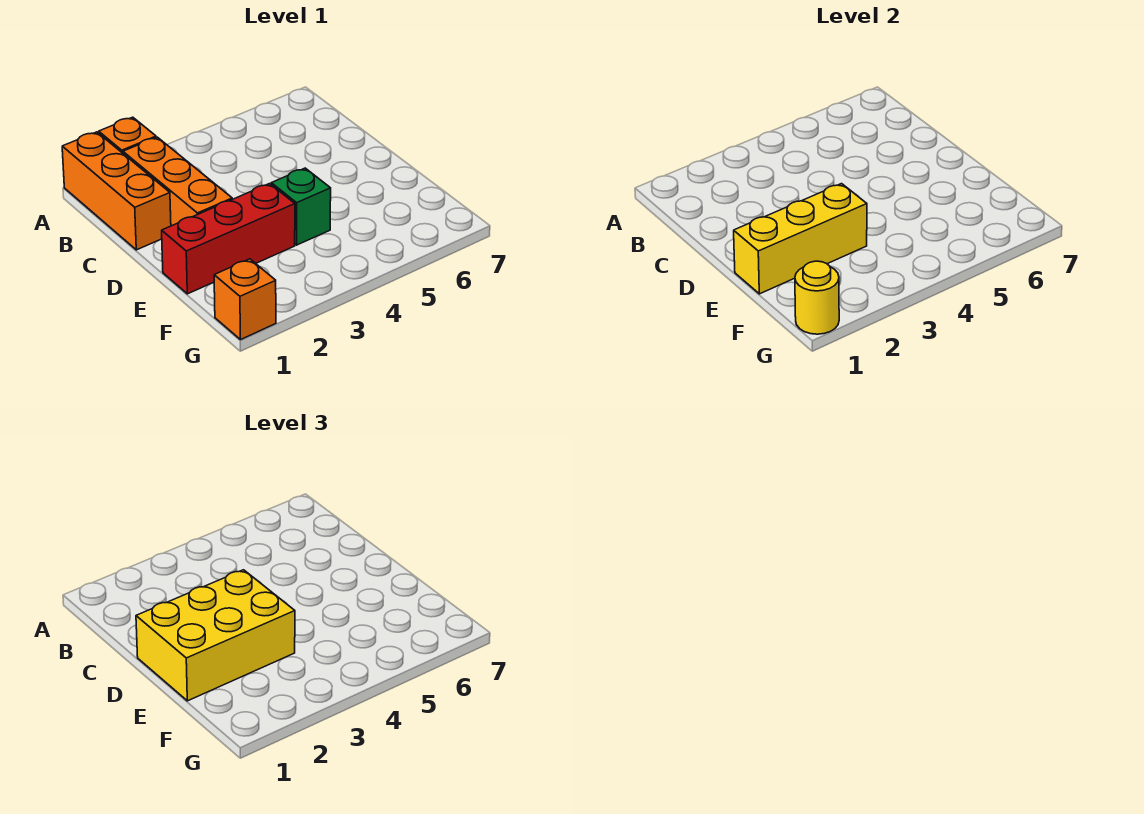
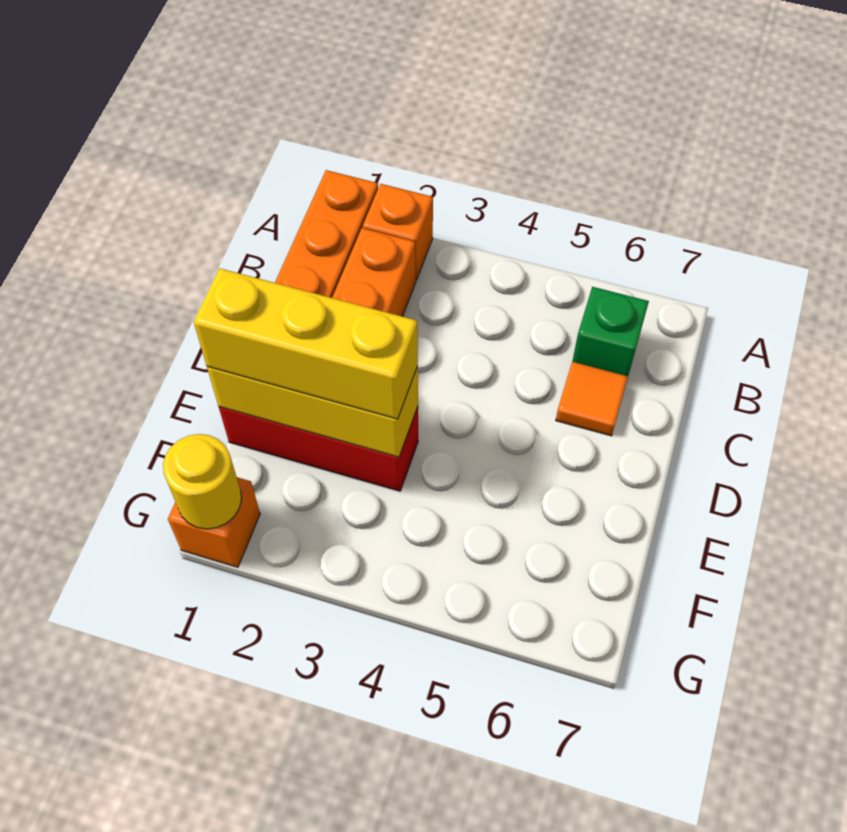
none -> orange 1x1 tile [556,362,628,436]
yellow 2x3 brick [136,570,295,701] -> yellow 1x3 brick [194,268,418,419]
green 1x1 brick [271,168,331,245] -> green 1x1 brick moved to [572,287,649,376]

